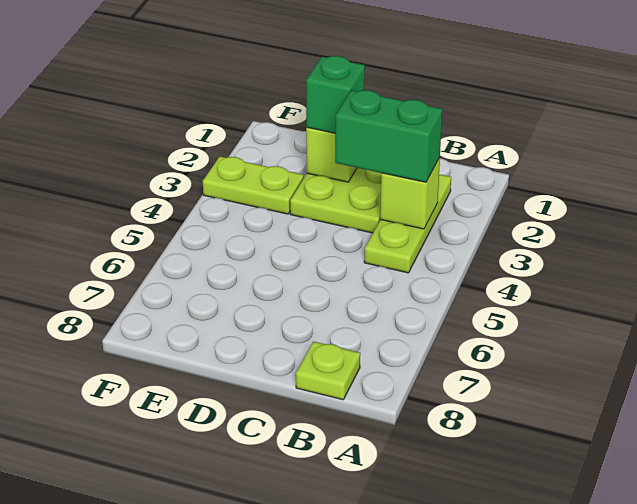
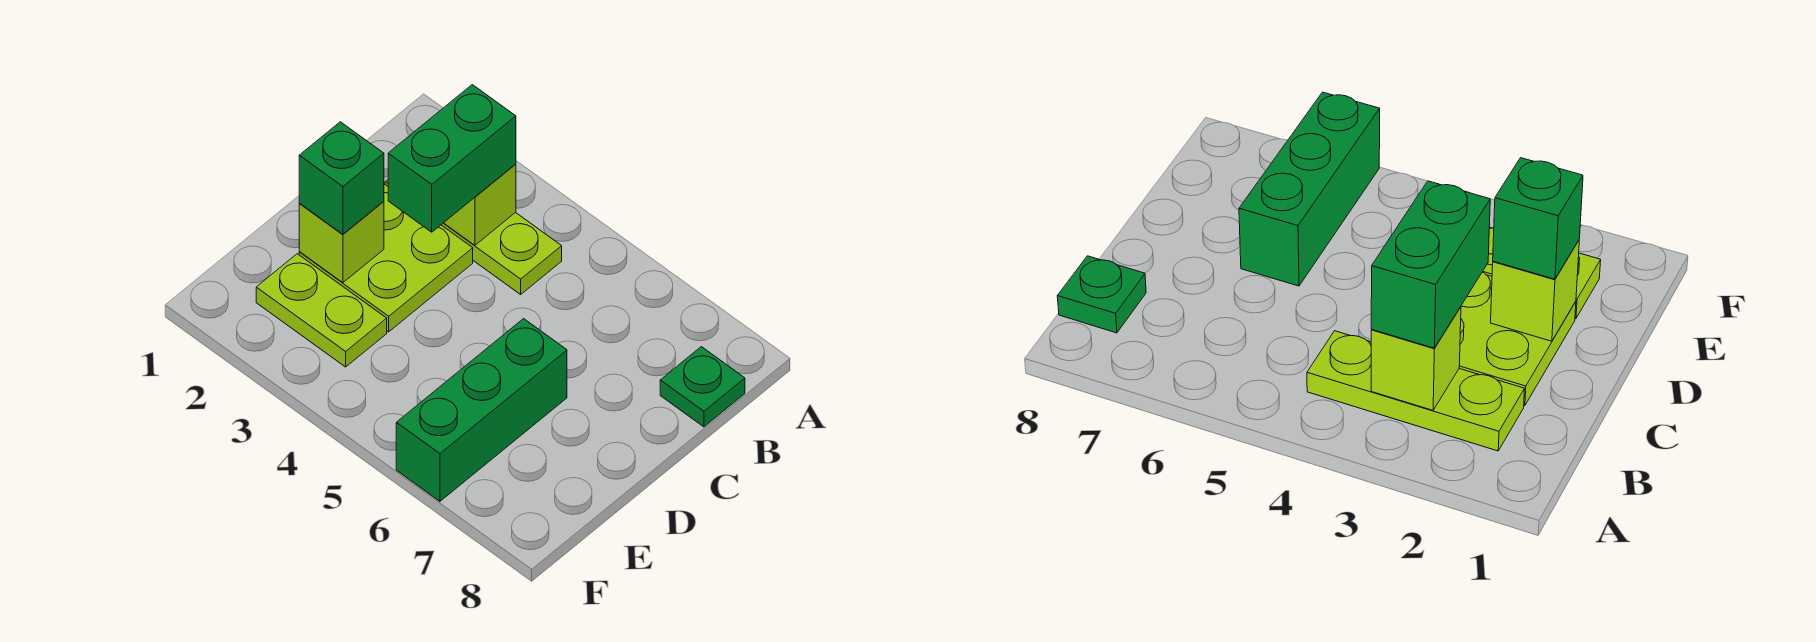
lime 1x1 plate [296,341,360,400] -> green 1x1 plate [660,347,745,427]
none -> green 1x3 brick [396,319,567,501]
lime 1x2 plate [203,157,304,214] -> lime 1x2 plate turned to [256,254,387,367]

